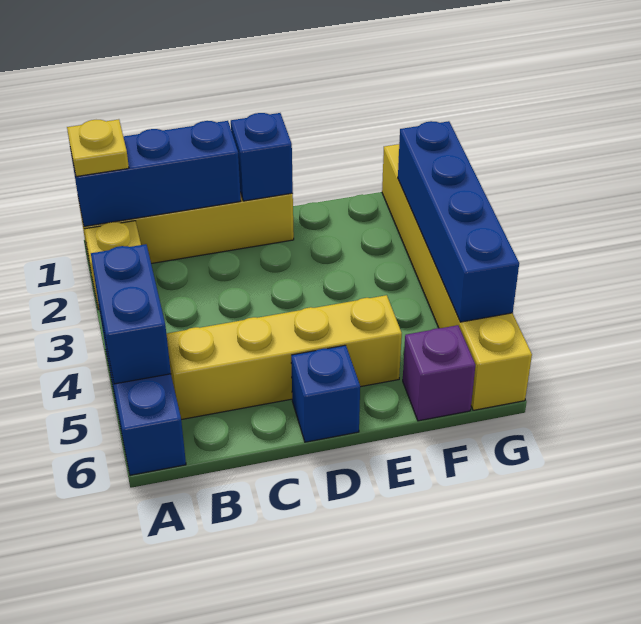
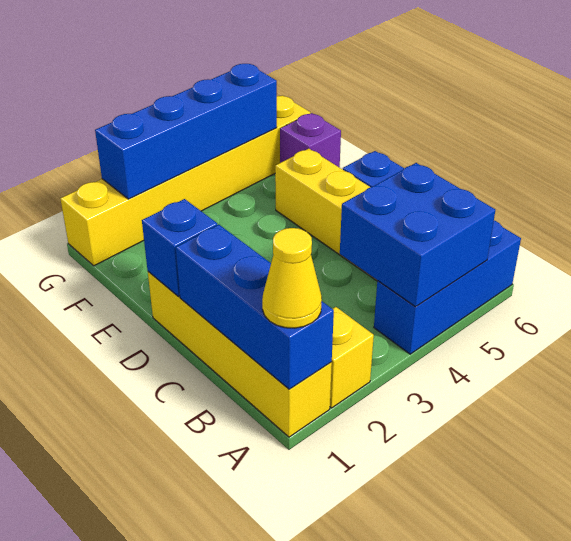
yellow 1x1 plate [67,119,129,177] -> yellow 1x1 cone [262,228,322,328]
blue 1x2 brick [91,244,171,384] -> blue 2x2 brick [340,163,495,307]

